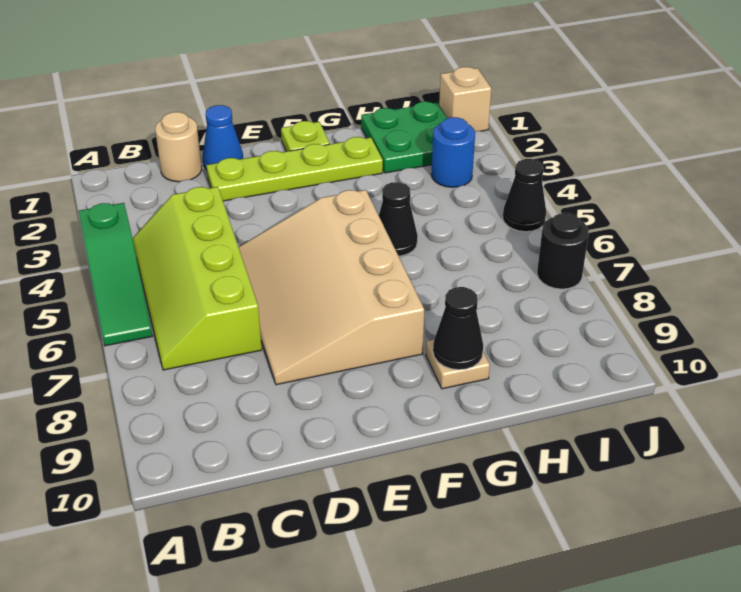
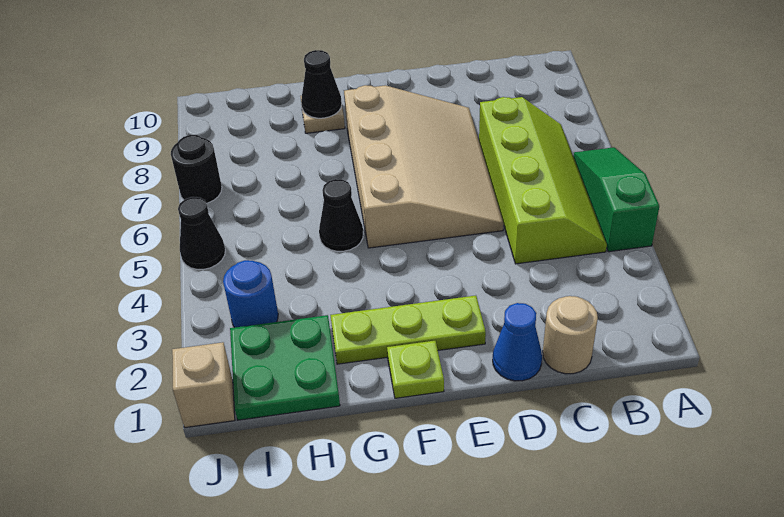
lime 1x4 plate [206,137,383,201] -> lime 1x3 plate [331,296,486,364]

